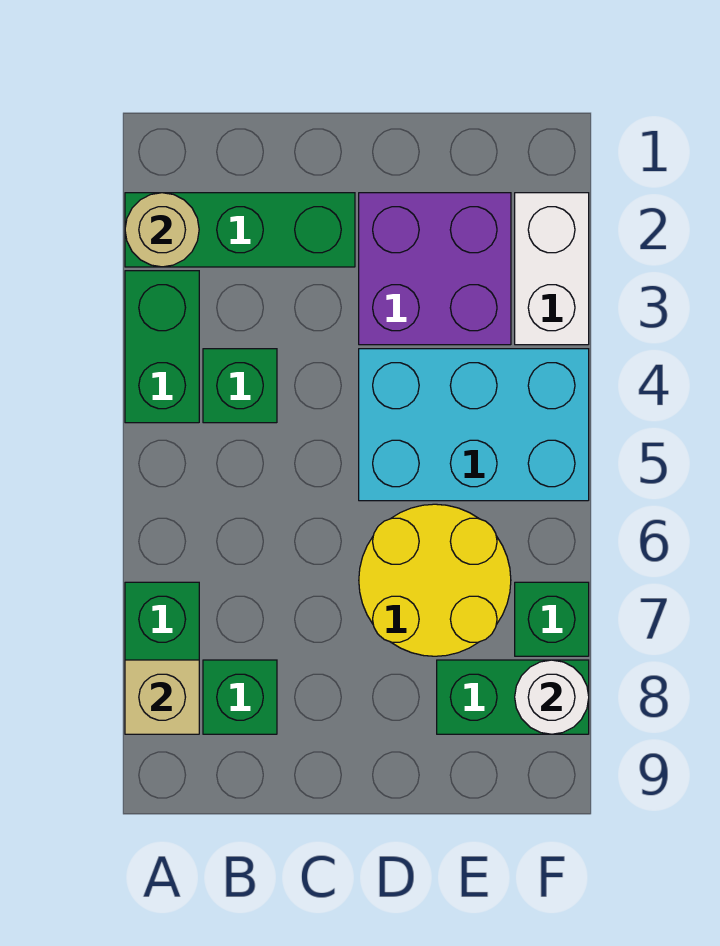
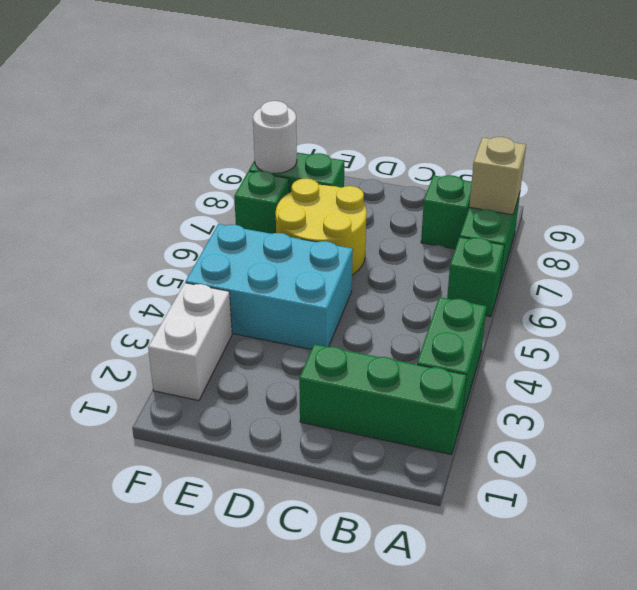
tan 1x1 round brick [125,193,199,267] -> none
green 1x1 brick [203,349,277,423] -> green 1x1 brick moved to [447,237,504,317]
purple 2x2 brick [359,193,511,345] -> none

